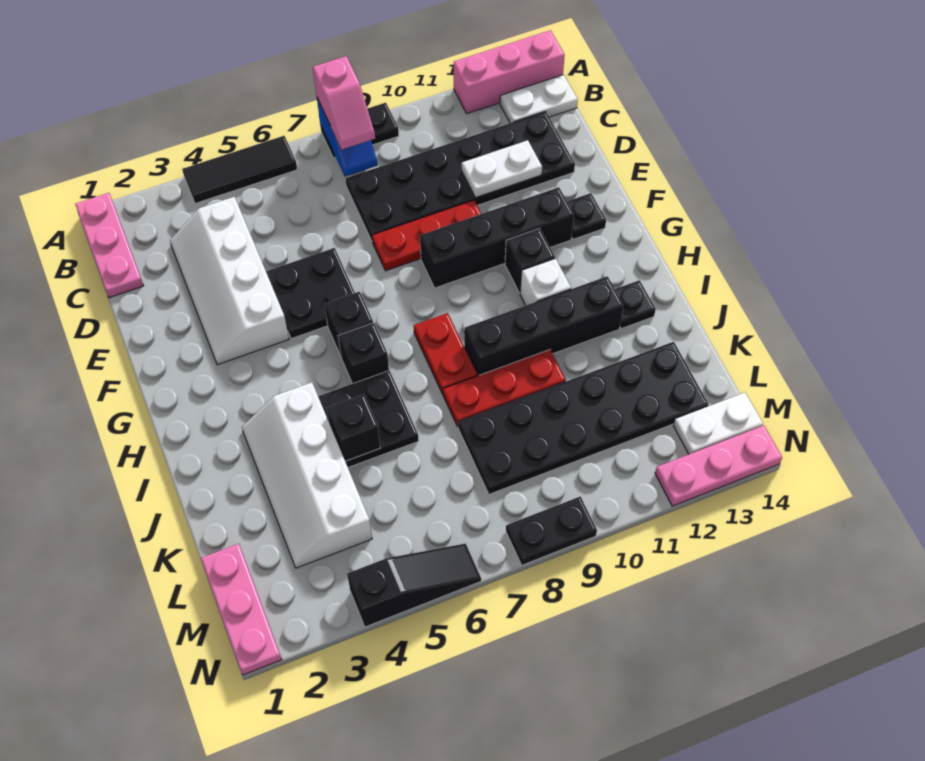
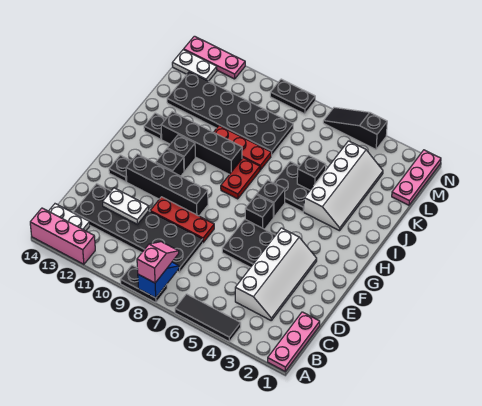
white 1x1 brick [520,259,571,305] -> black 1x1 brick [167,135,195,171]

